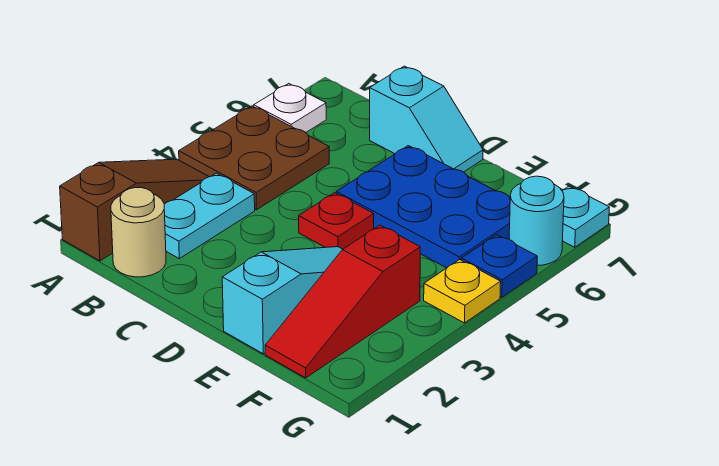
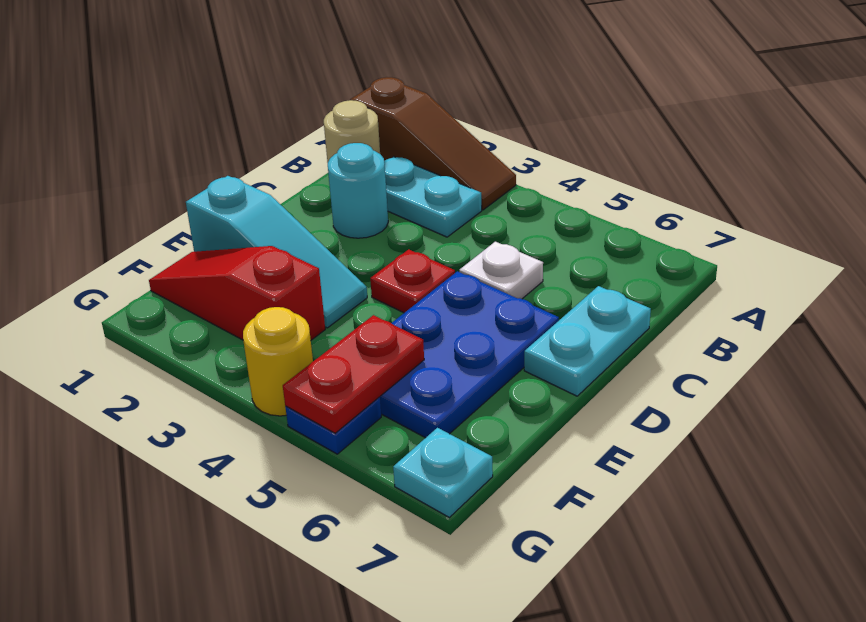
brown 2x2 plate [179,106,329,210] -> none
white 1x1 plate [254,84,326,132] -> white 1x1 plate moved to [459,242,543,299]
cyan 1x2 slope [370,66,483,172] -> cyan 1x2 plate [524,286,651,396]
none -> red 1x2 plate [283,315,424,433]
yellow 1x1 plate [424,259,501,323] -> yellow 1x1 round brick [243,307,313,416]
cyan 1x1 round brick [509,176,564,266] -> cyan 1x1 round brick moved to [328,143,388,238]

